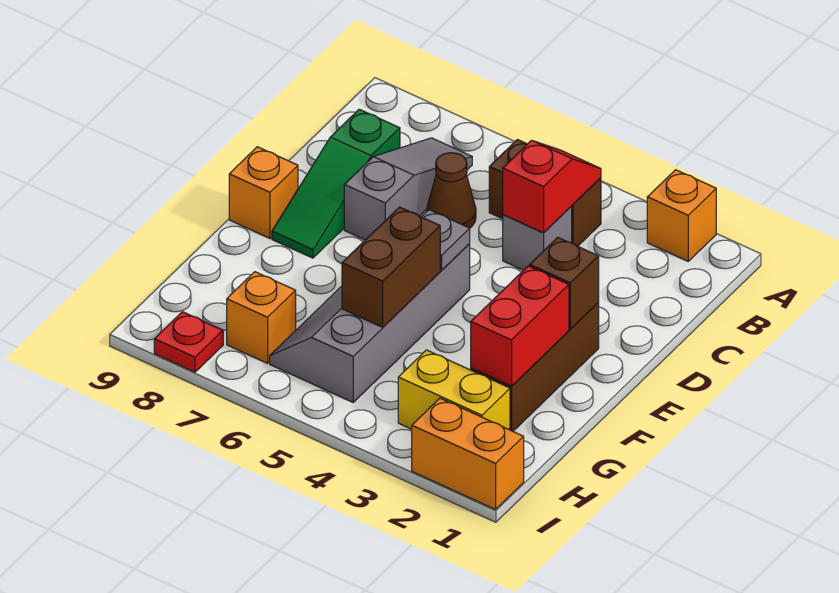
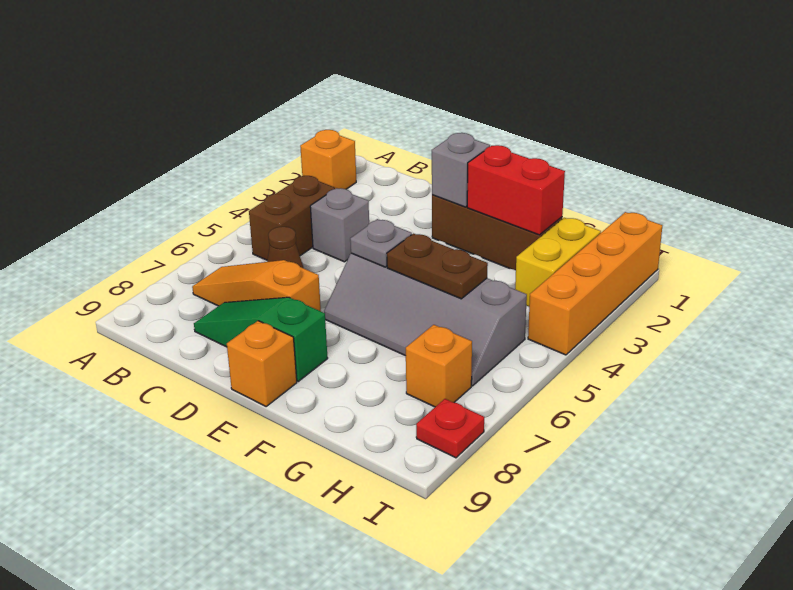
red 1x2 slope [503,140,601,233] -> none
grey 1x3 slope [344,138,472,240] -> orange 1x3 slope [192,260,321,311]
green 1x3 slope [272,109,400,258] -> green 1x3 slope turned to [194,297,328,381]
brown 1x1 brick [530,237,599,329] -> grey 1x1 brick [432,133,490,207]
brown 1x2 brick [342,207,440,327] -> brown 1x2 plate [387,233,488,299]
orange 1x2 brick [412,398,524,509] -> orange 1x4 brick [528,212,662,355]

